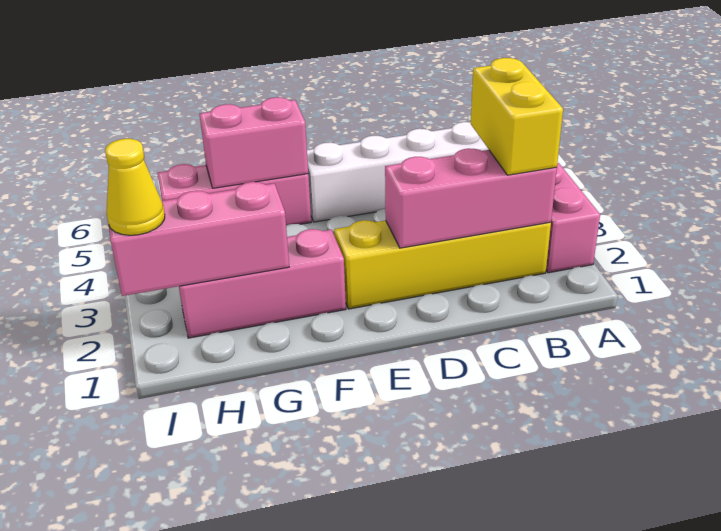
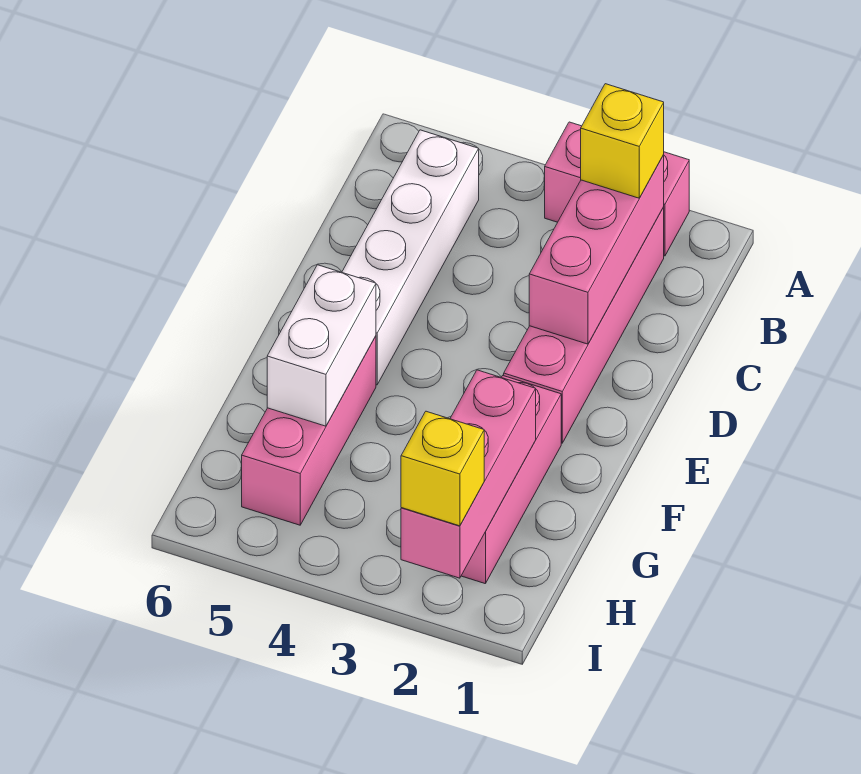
yellow 1x4 brick [334,220,551,309] -> pink 1x4 brick [504,207,664,443]
yellow 1x2 brick [471,58,563,175] -> yellow 1x1 brick [581,84,664,198]
pink 1x2 brick [200,97,308,188] -> white 1x2 brick [267,265,376,426]
yellow 1x1 cone [105,139,165,235] -> yellow 1x1 brick [401,411,484,526]

